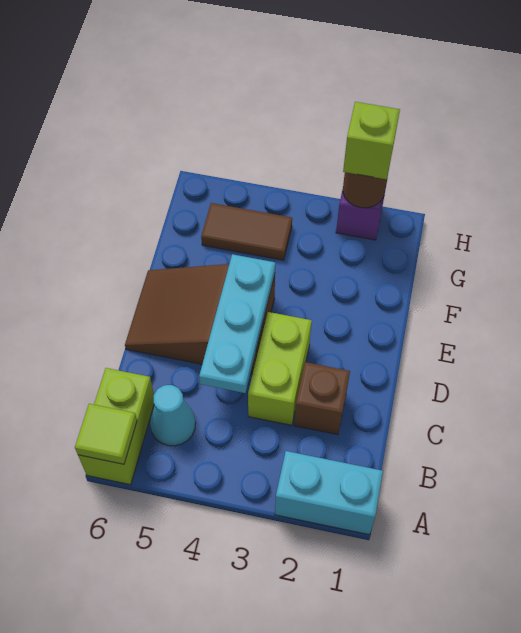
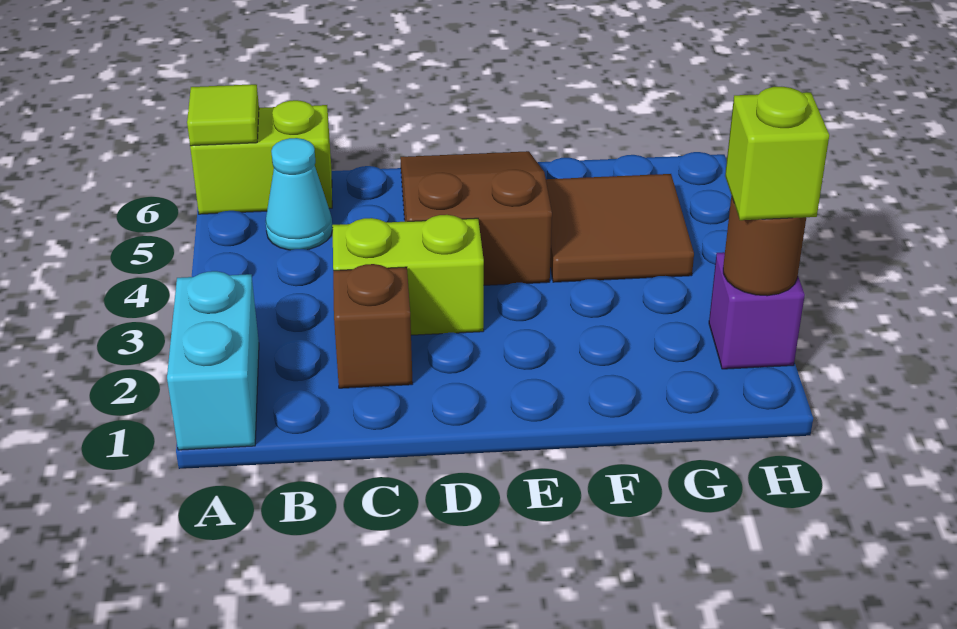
cyan 1x3 plate [199,254,275,393] -> none
brown 1x2 tile [201,203,292,260] -> brown 2x2 tile [546,174,694,282]

